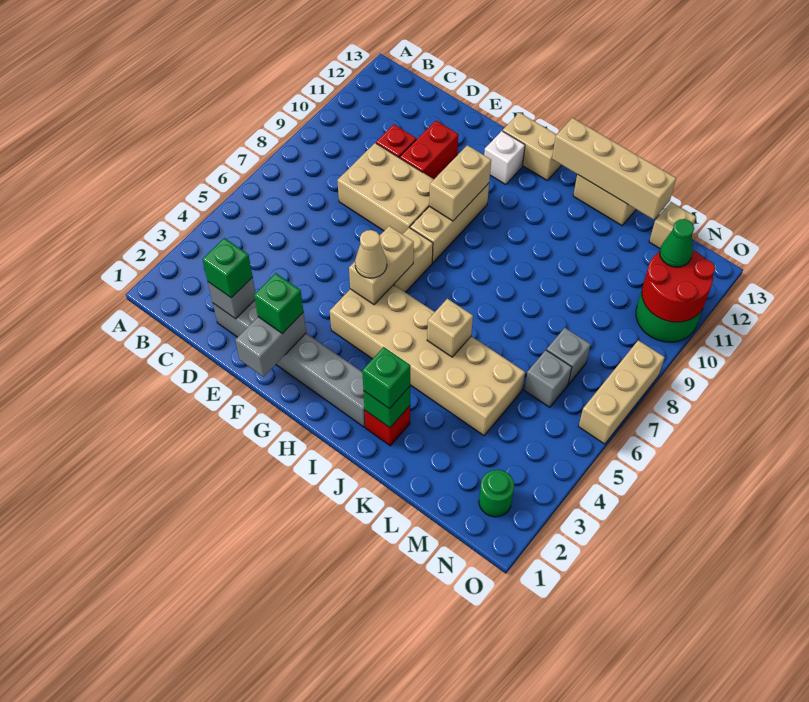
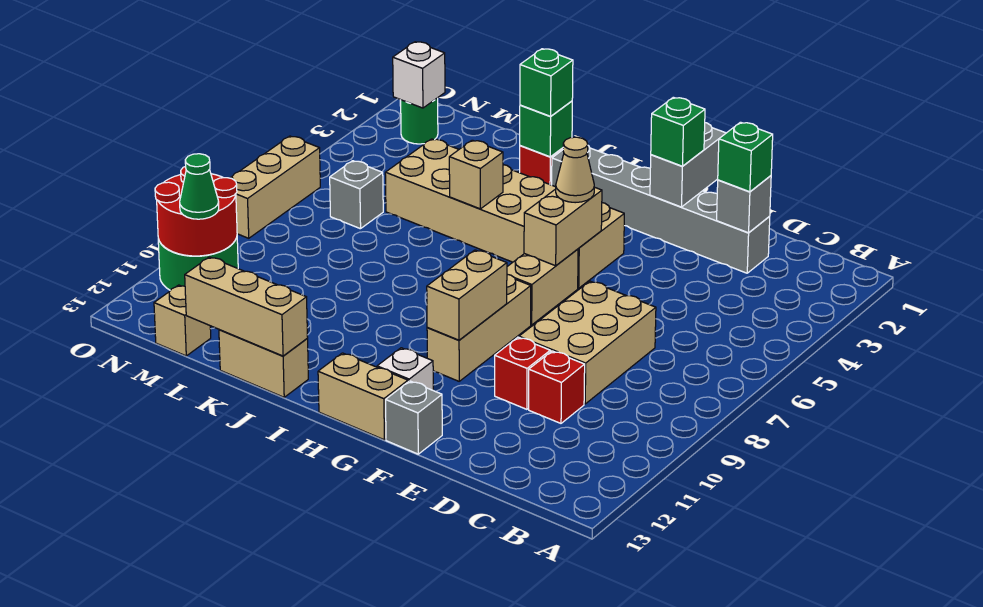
tan 2x3 brick [337,143,434,234] -> tan 2x3 brick turned to [519,281,656,404]
red 1x2 brick [400,121,459,179] -> red 1x1 brick [495,337,550,409]
tan 1x4 brick [552,118,676,220] -> tan 1x3 brick [185,257,308,356]
grey 1x1 brick [547,328,591,385] -> grey 1x1 brick moved to [386,381,442,454]
none -> white 1x1 brick [393,42,445,108]

